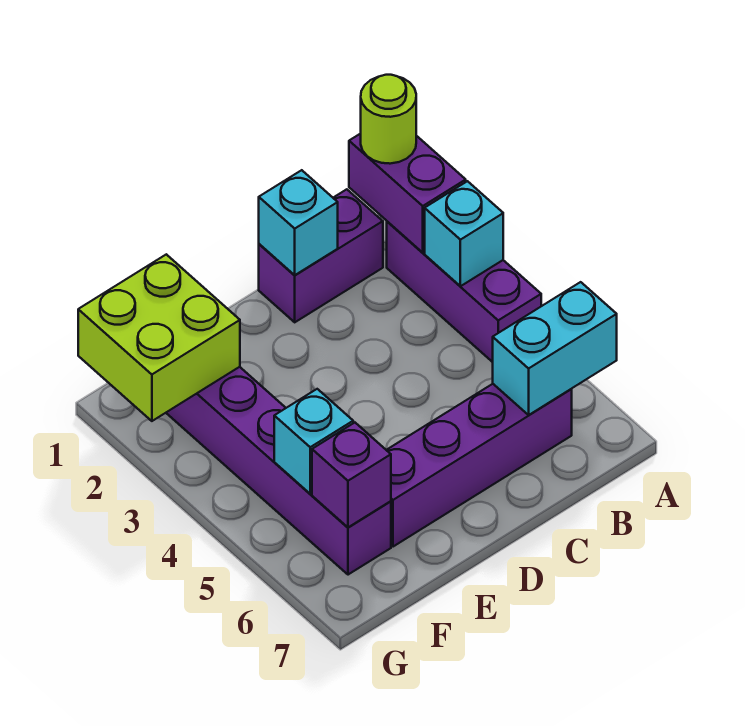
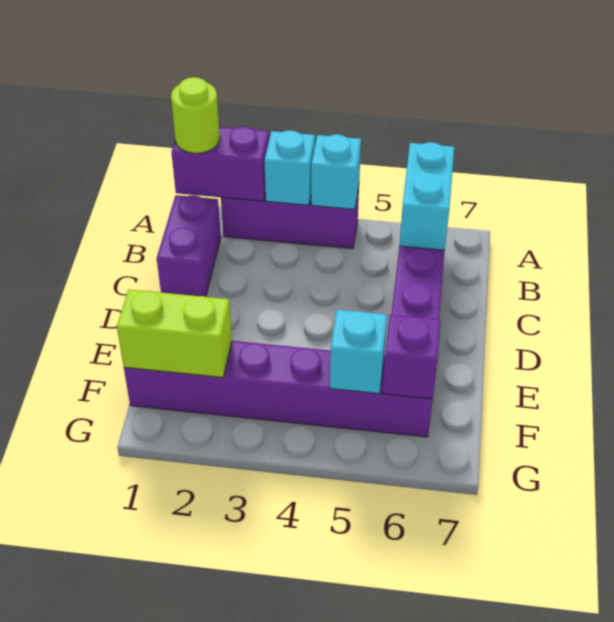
cyan 1x1 brick [259,170,338,275] -> cyan 1x1 brick moved to [311,134,361,209]
lime 2x2 brick [78,254,240,421] -> lime 1x2 brick [117,289,232,377]

